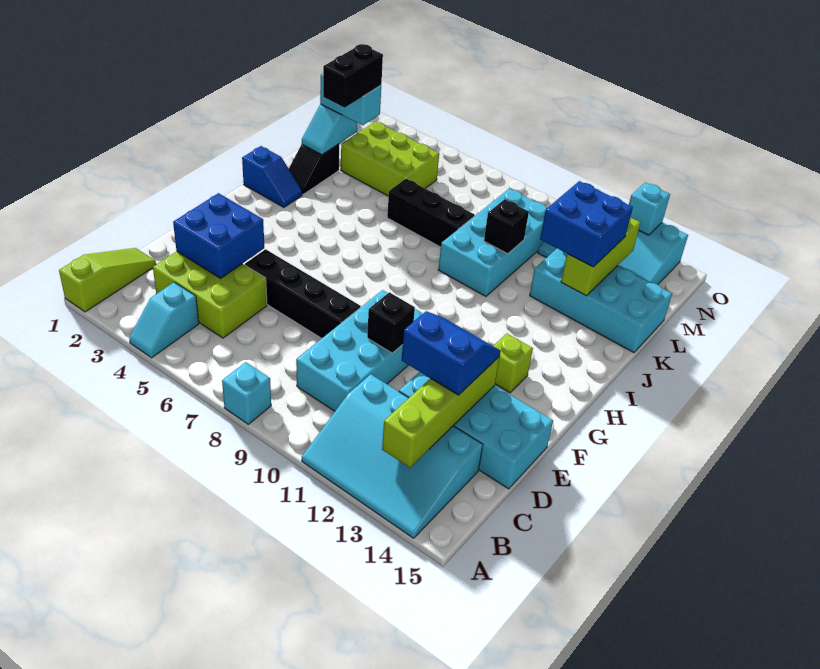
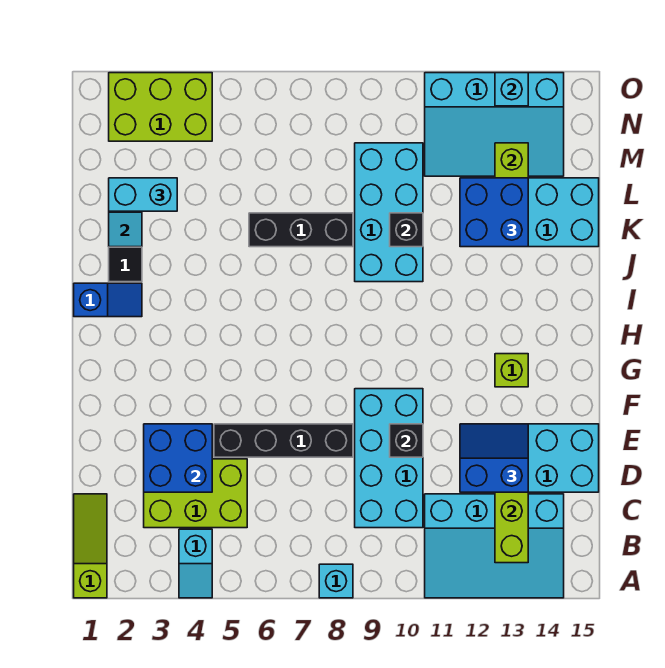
black 1x2 brick [323,44,383,108] -> none
lime 2x3 brick [341,121,439,196] -> lime 2x3 brick moved to [109,73,212,141]

